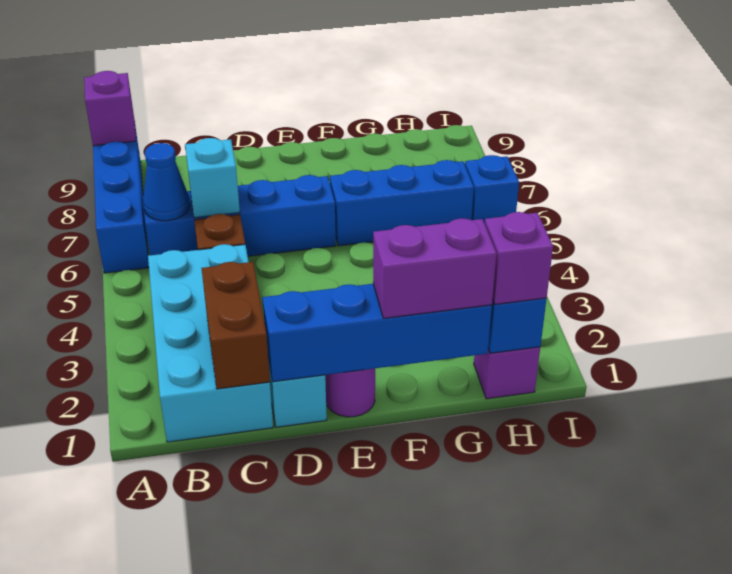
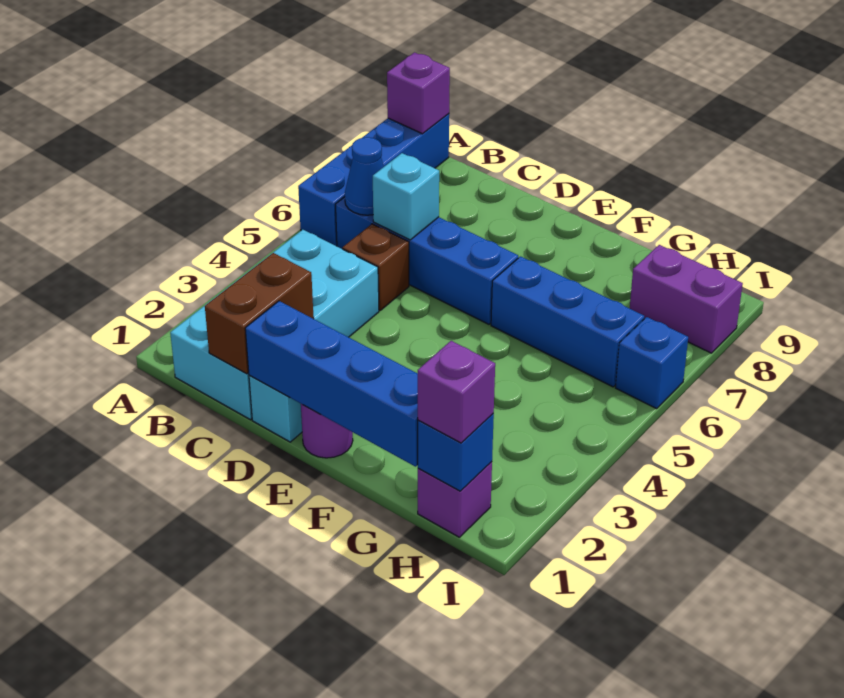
purple 1x2 brick [373,218,497,318] -> purple 1x2 brick moved to [630,245,743,353]

